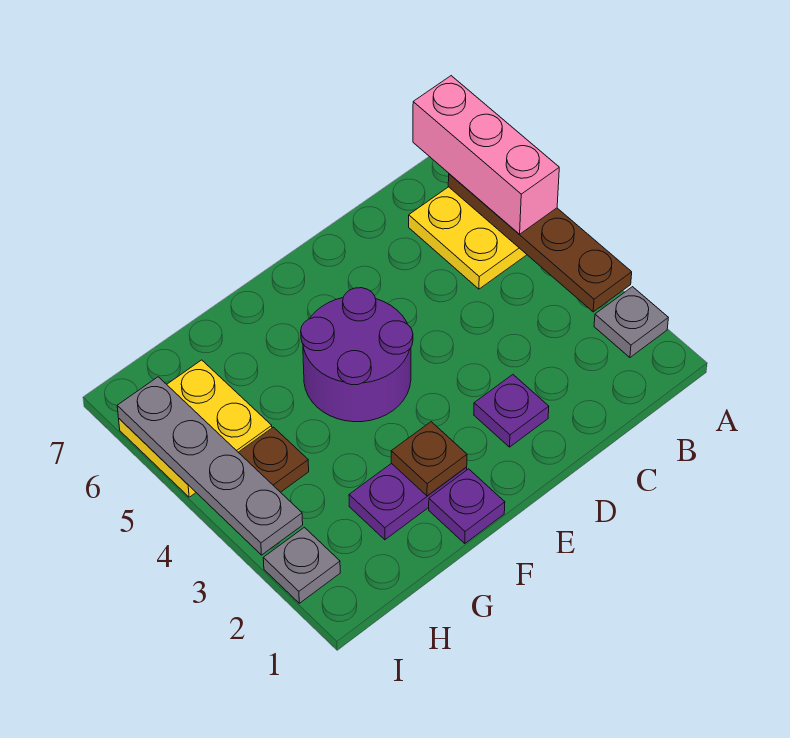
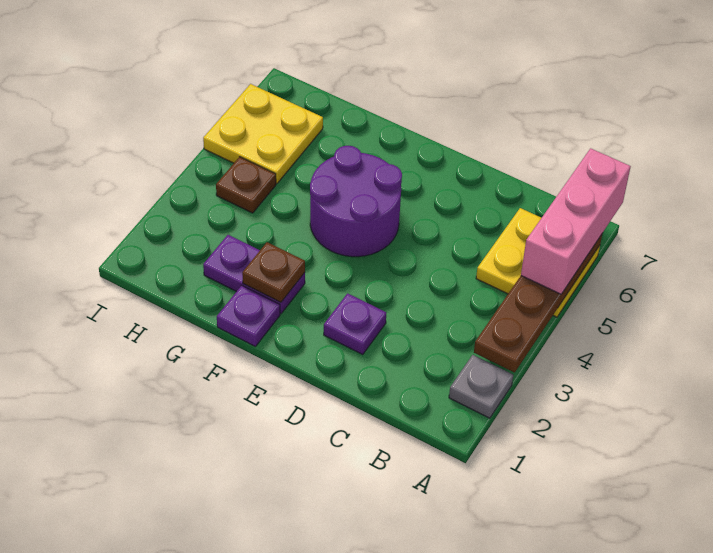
grey 1x1 plate [263,527,340,603] -> none
grey 1x4 plate [117,377,303,555] -> none

